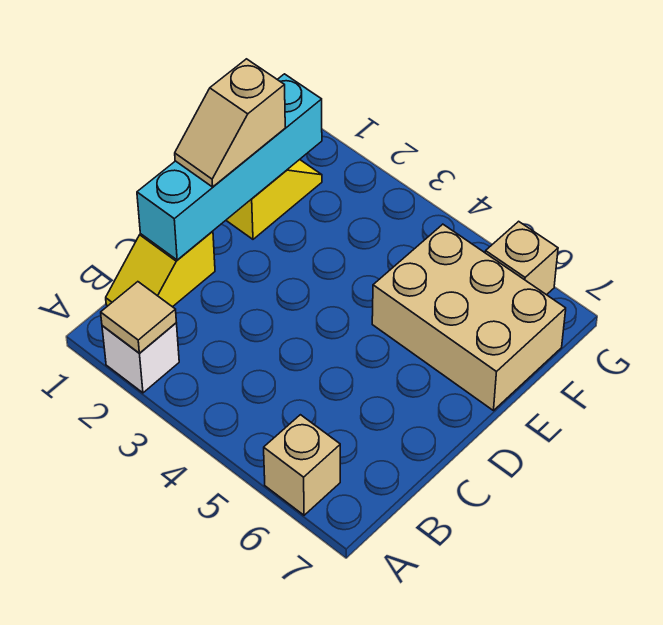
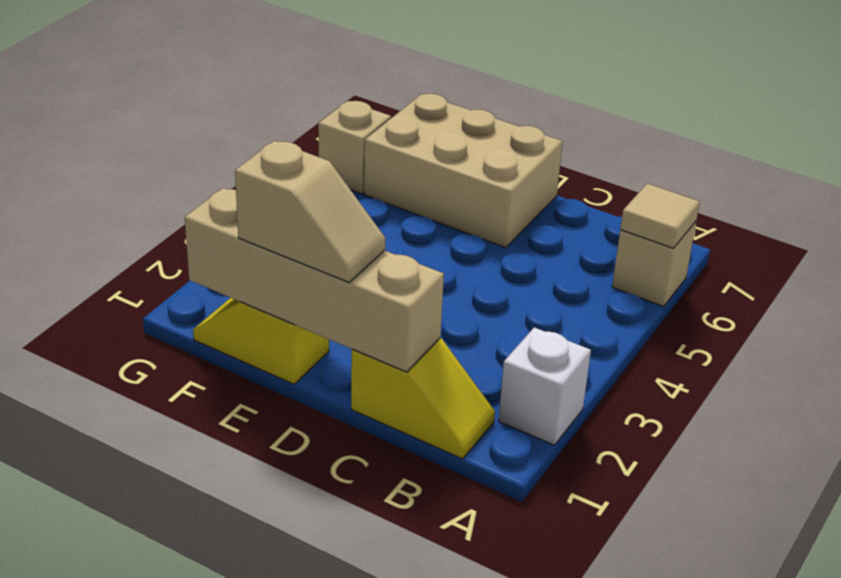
tan 1x1 tile [101,282,176,353] -> tan 1x1 tile moved to [620,184,700,248]
cyan 1x4 brick [137,74,322,260] -> tan 1x4 brick [185,188,444,372]
tan 2x3 brick [372,224,566,411] -> tan 2x3 brick turned to [364,94,563,248]

